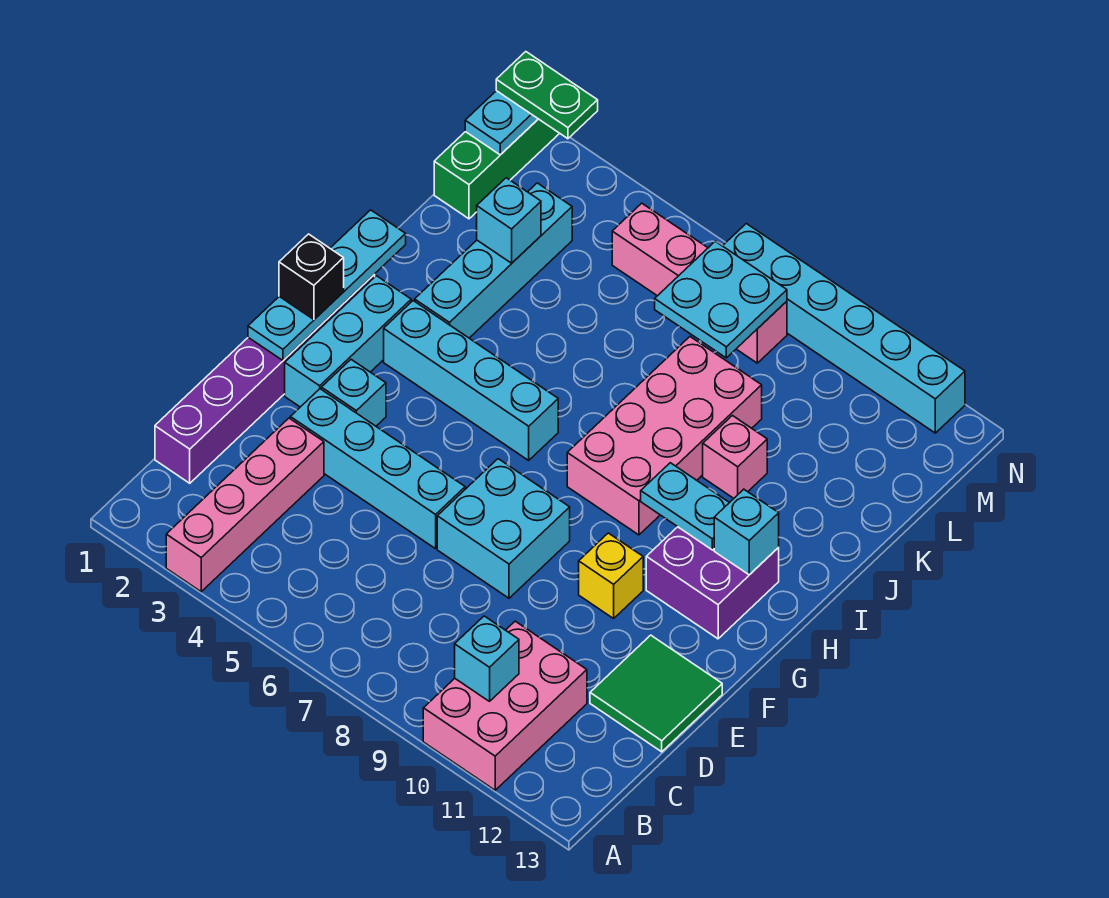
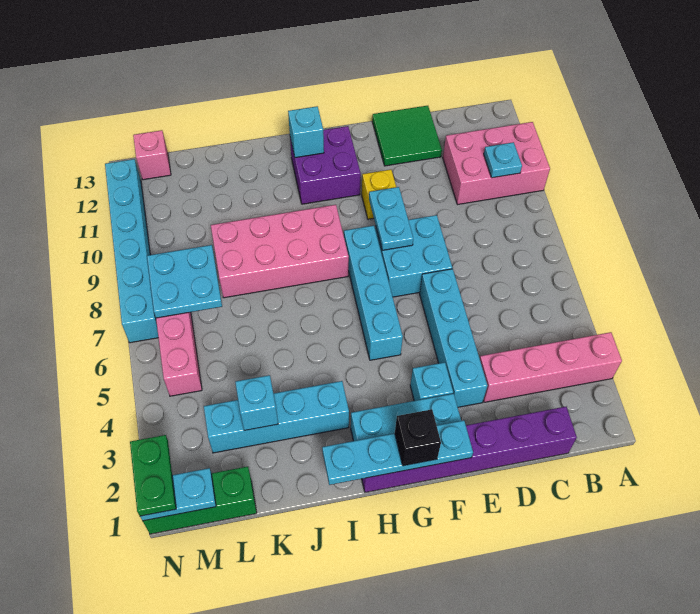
cyan 1x1 brick [455,616,519,701] -> cyan 1x1 plate [484,142,522,178]
cyan 1x4 brick [384,301,558,460] -> cyan 1x4 brick moved to [344,226,403,360]
cyan 1x2 plate [641,463,729,550] -> cyan 1x2 plate moved to [369,187,413,250]
pink 1x1 brick [703,416,767,498] -> pink 1x1 brick moved to [133,130,171,180]

